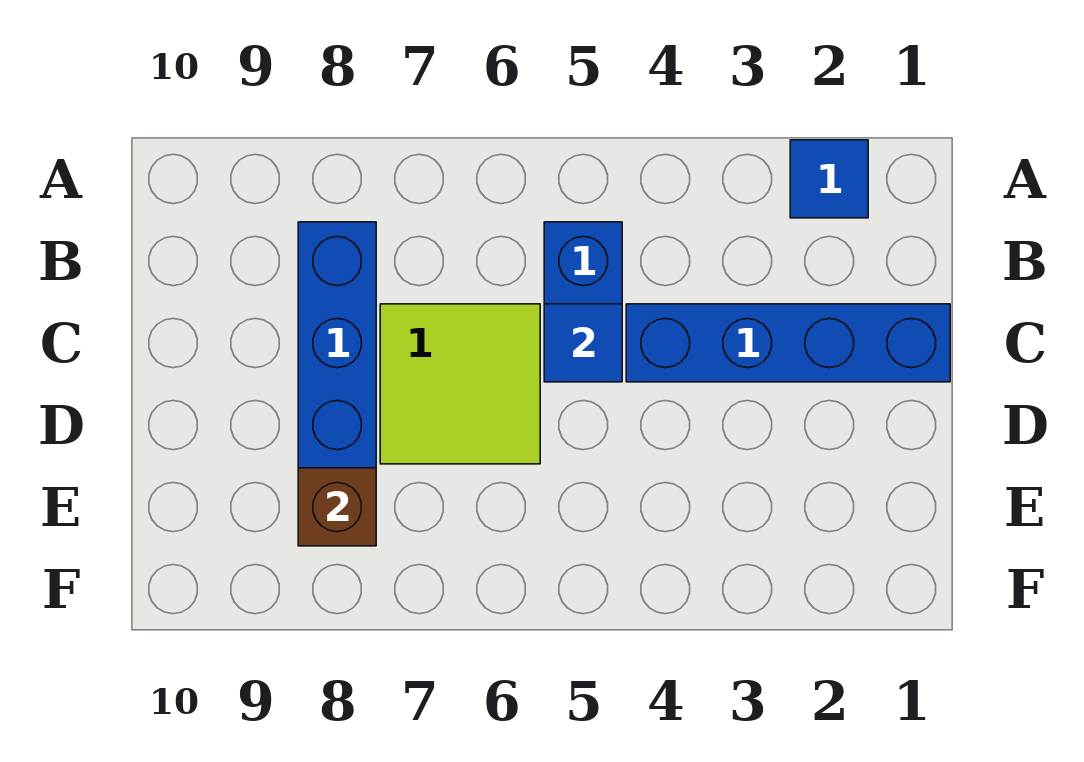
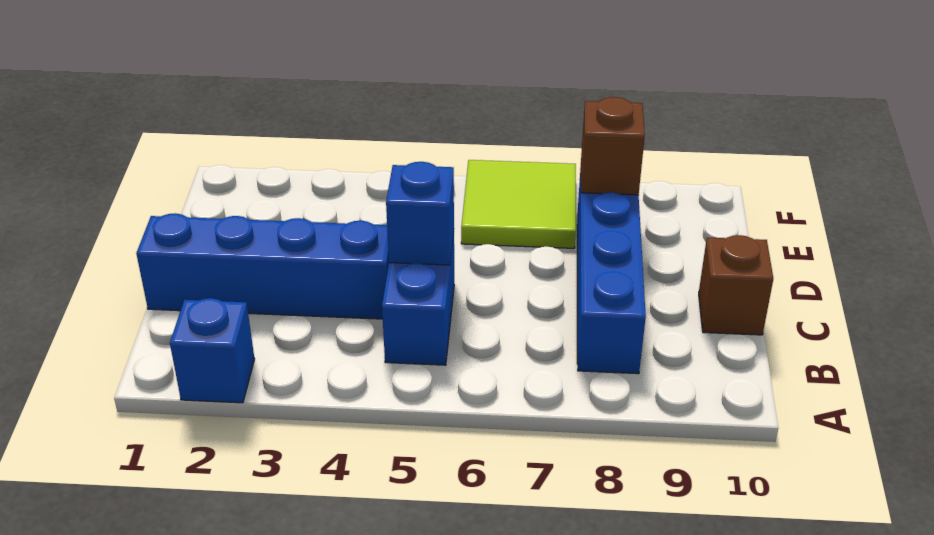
blue 1x1 tile [790,140,868,218] -> blue 1x1 brick [170,298,254,403]
blue 1x1 tile [544,304,622,382] -> blue 1x1 brick [386,162,454,265]
lime 2x2 tile [380,304,540,464] -> lime 2x2 tile moved to [461,160,576,248]
none -> brown 1x1 brick [699,235,773,335]

